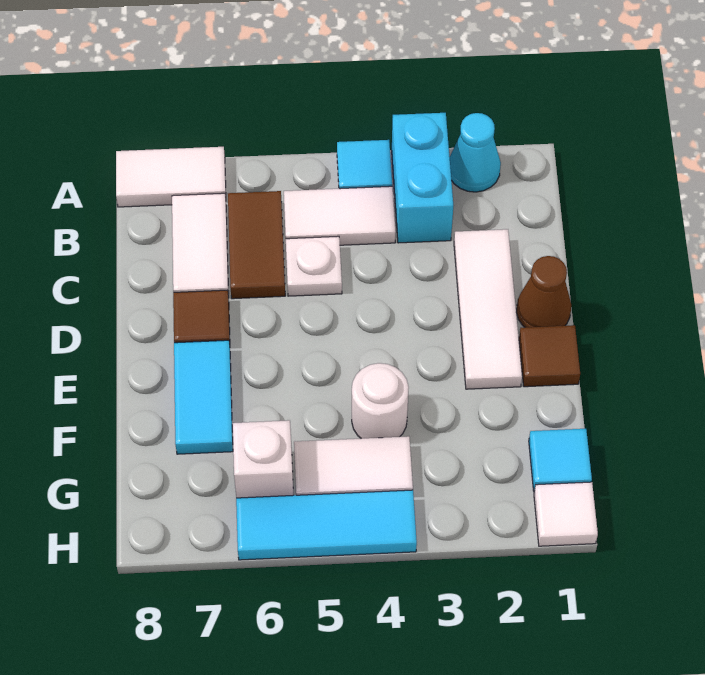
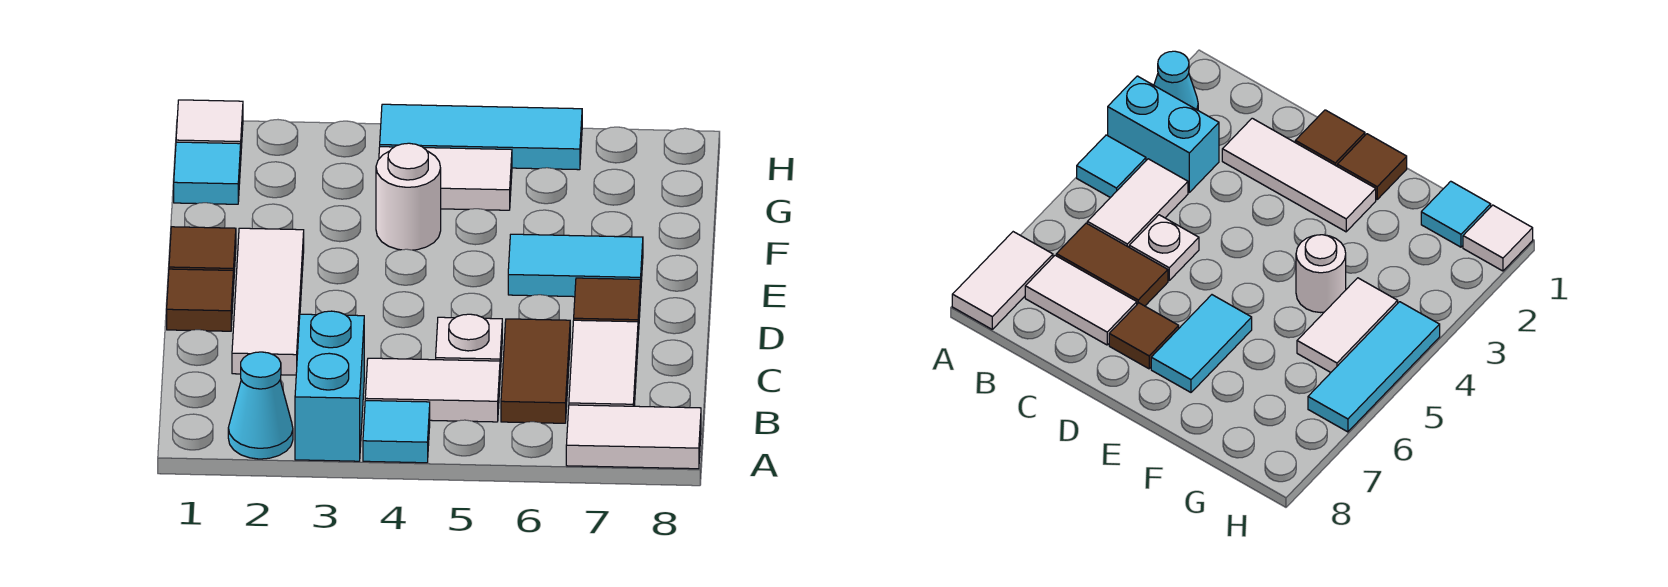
brown 1x1 cone [517,256,571,327] -> brown 1x1 tile [167,269,233,331]
cyan 1x2 tile [174,340,233,454] -> cyan 1x2 tile turned to [508,234,643,298]
white 1x1 brick [233,420,293,498] -> none

